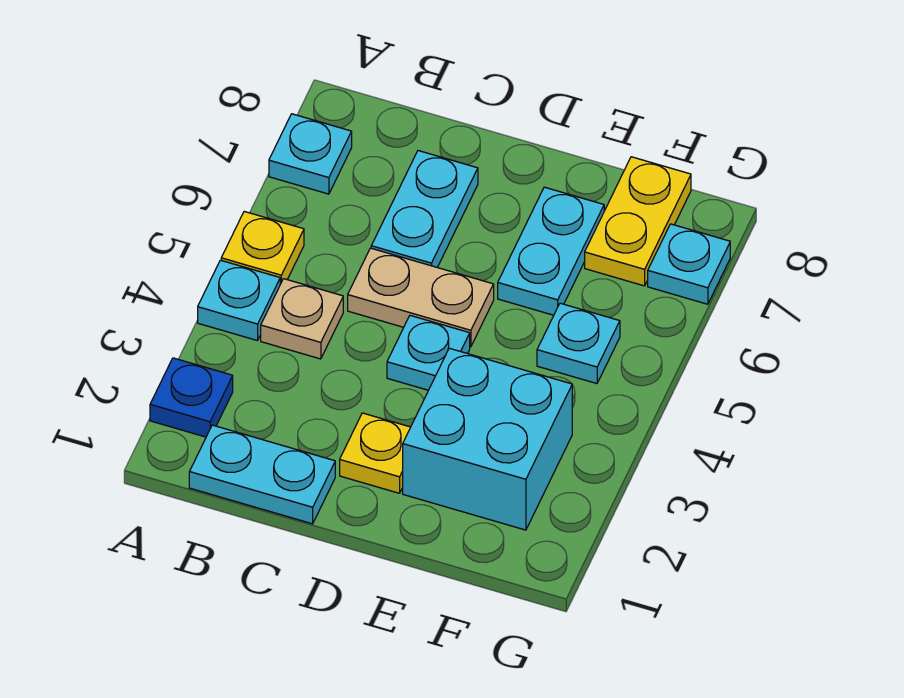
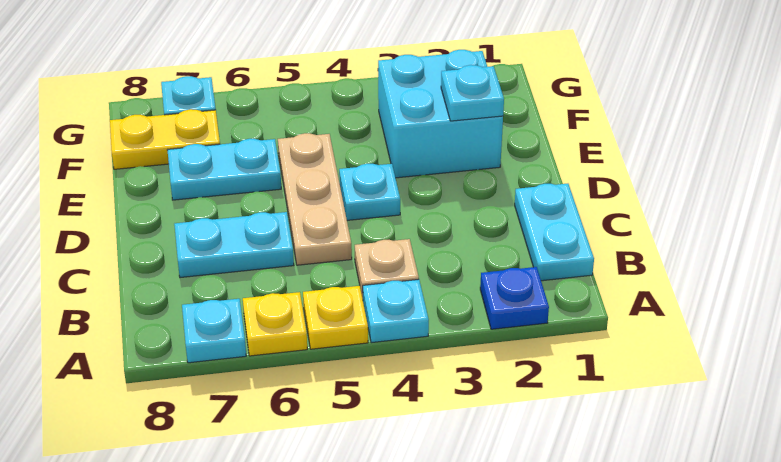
tan 1x2 plate [348,248,494,347] -> tan 1x3 plate [278,133,352,265]
yellow 1x1 plate [340,413,411,493] -> yellow 1x1 plate moved to [243,292,307,356]
cyan 1x1 plate [537,303,620,384] -> cyan 1x1 plate moved to [441,65,504,121]

